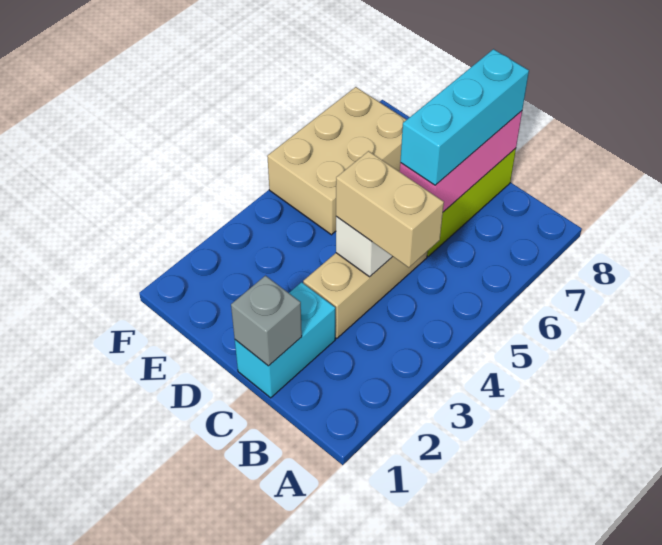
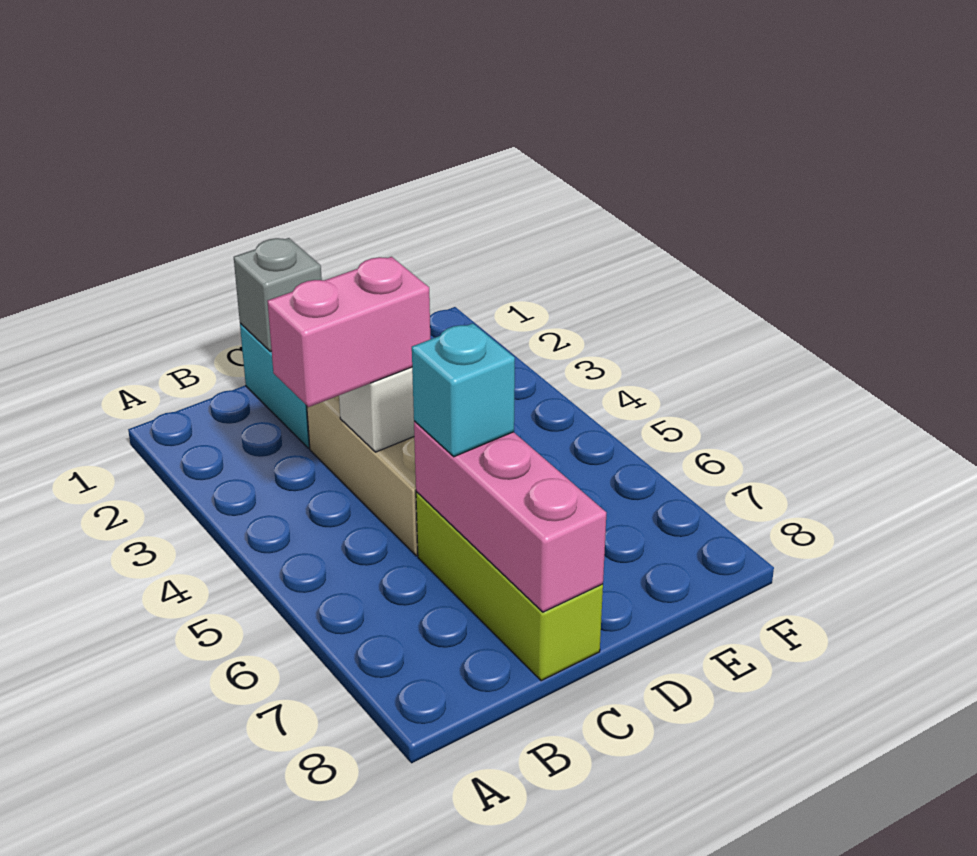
tan 1x2 brick [336,151,444,268] -> pink 1x2 brick [267,257,430,407]
cyan 1x3 brick [400,49,529,185] -> cyan 1x1 brick [412,323,515,457]
tan 2x3 brick [267,87,406,235] -> none

